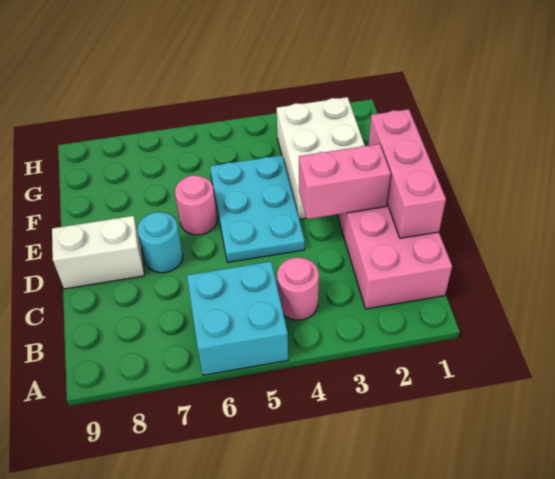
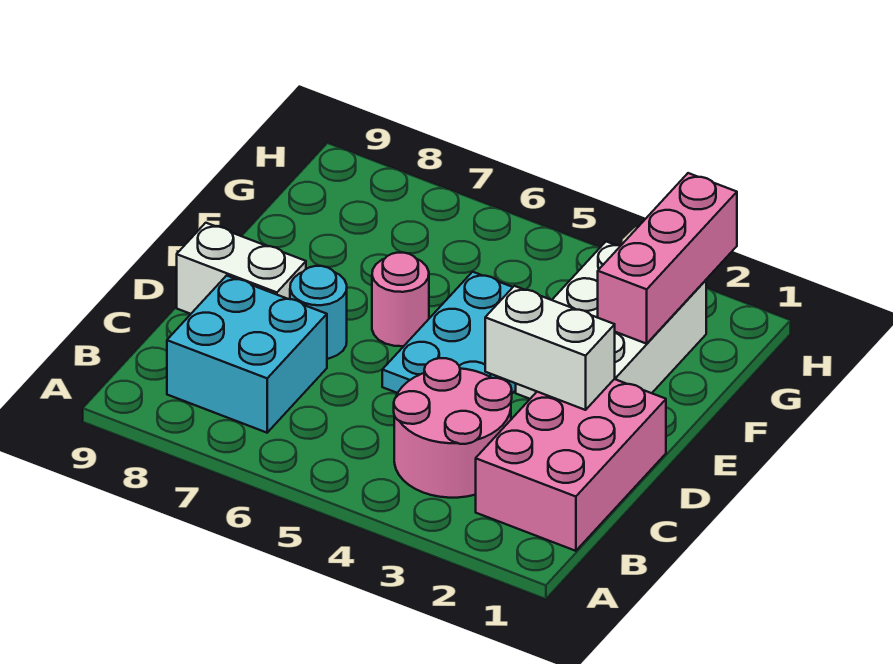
cyan 2x2 brick [187,261,288,375] -> cyan 2x2 brick moved to [167,276,327,433]
pink 1x1 round brick [277,257,319,320] -> pink 2x2 round brick [394,358,512,498]
pink 1x3 brick [368,109,446,238] -> pink 1x3 brick moved to [598,173,737,344]
pink 1x2 brick [299,144,391,219] -> white 1x2 brick [485,286,615,410]

